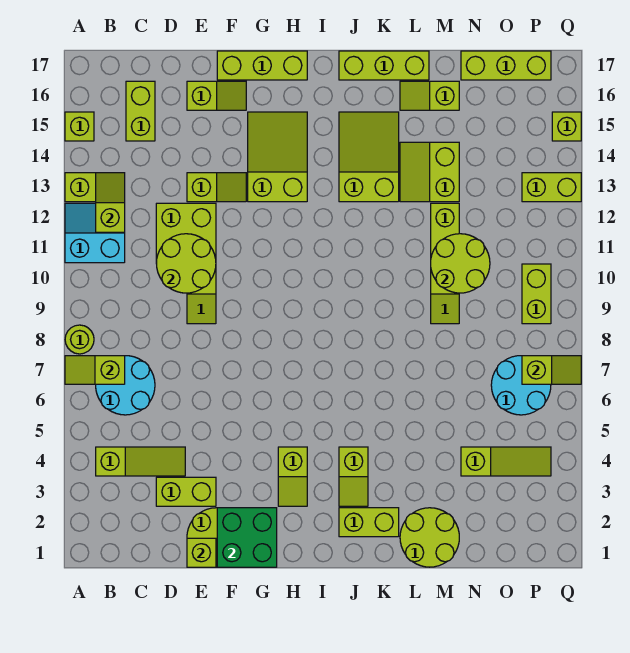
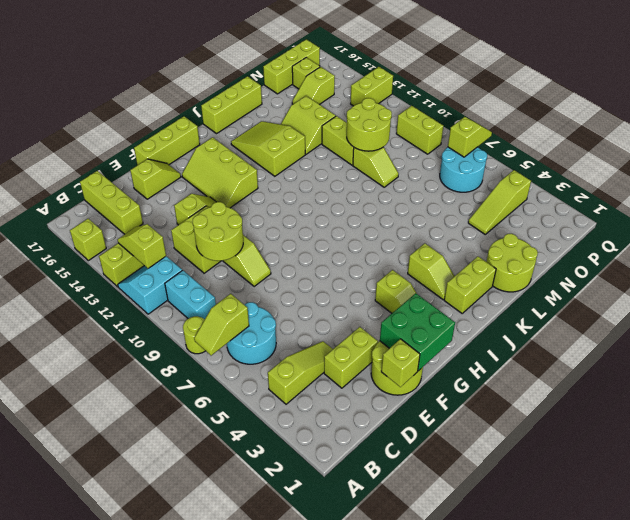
none -> cyan 1x2 brick [165,270,216,319]
lime 1x2 brick [126,81,155,141] -> lime 1x3 brick [80,171,143,234]
lime 2x3 slope [248,112,307,202] -> lime 2x3 slope turned to [182,137,258,208]
lime 1x2 slope [400,81,459,110] -> lime 1x2 slope moved to [292,67,335,105]
lime 1x3 slope [461,447,551,476] -> lime 1x3 slope turned to [468,170,531,234]
lime 1x1 brick [552,112,581,141] -> lime 1x1 brick moved to [292,58,320,89]

